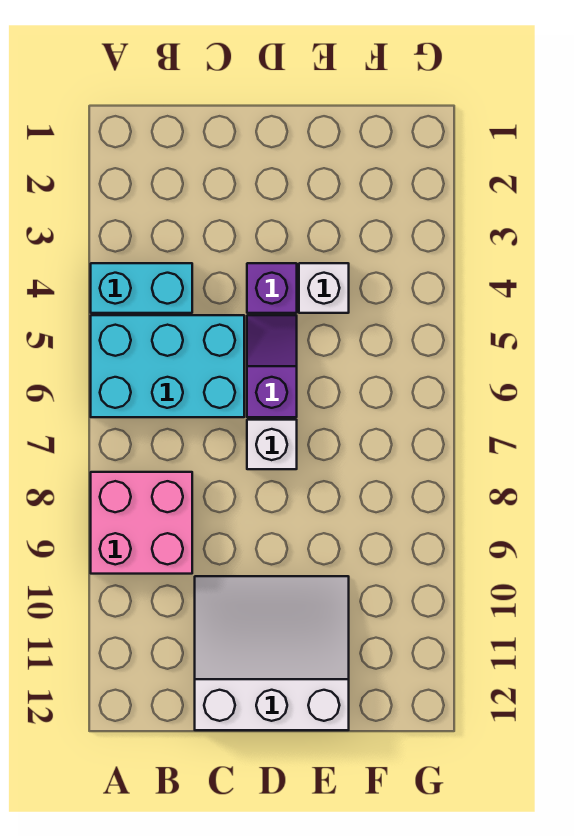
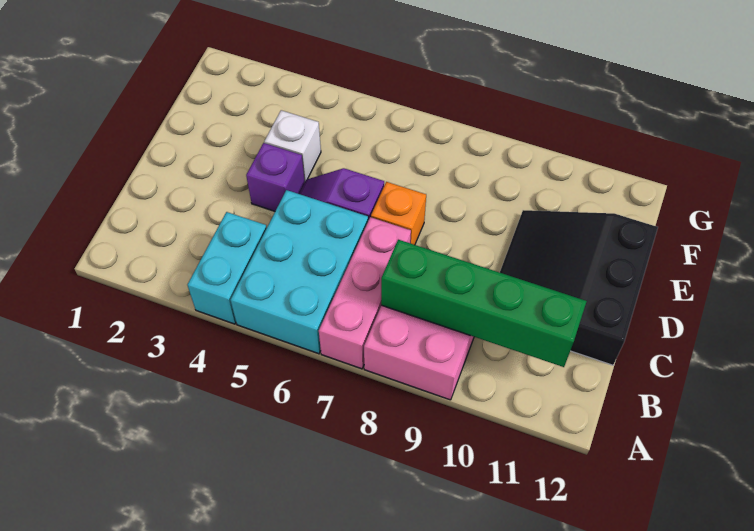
none -> pink 1x3 brick [319,217,411,369]
none -> green 1x4 brick [381,240,587,367]
white 3x3 slope [195,576,349,730] -> black 3x3 slope [500,210,658,365]
white 1x1 brick [247,420,297,469] -> orange 1x1 brick [371,182,426,245]

